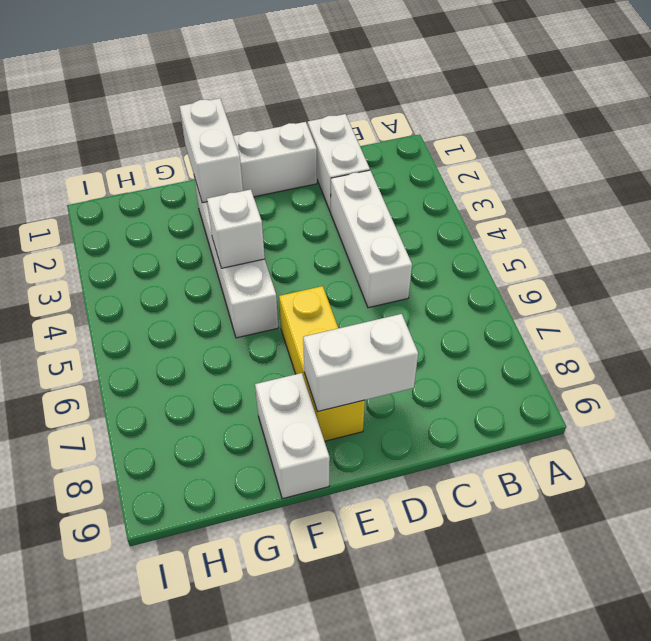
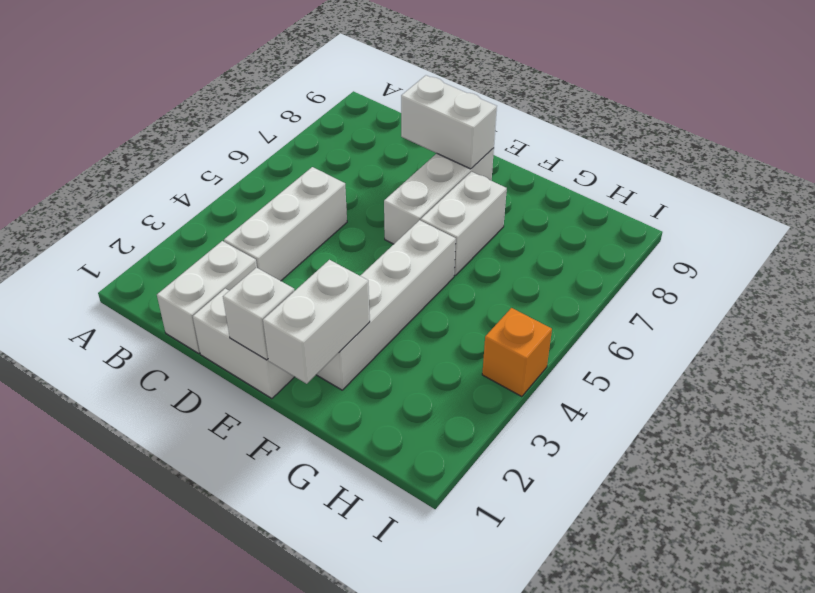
yellow 1x3 brick [279,286,365,441] -> white 1x3 brick [384,148,494,244]
white 1x1 brick [207,189,265,268] -> white 1x1 brick moved to [223,268,294,360]
white 1x2 brick [255,373,330,499] -> white 1x2 brick moved to [421,172,507,275]
none -> orange 1x1 brick [482,308,552,397]

